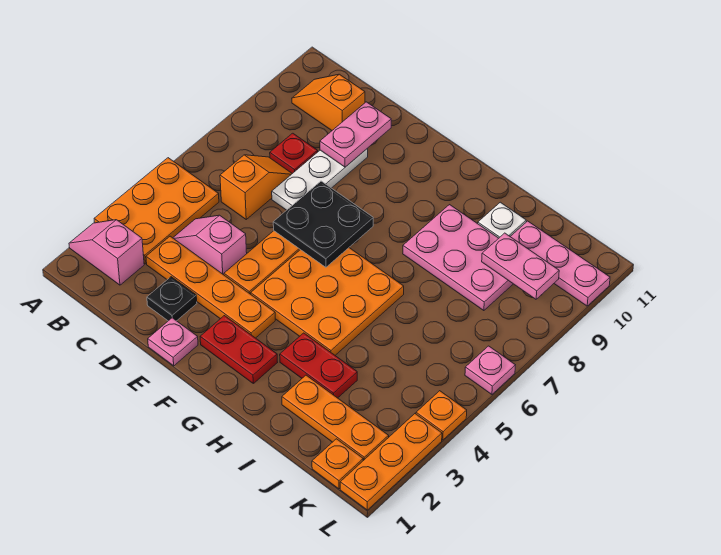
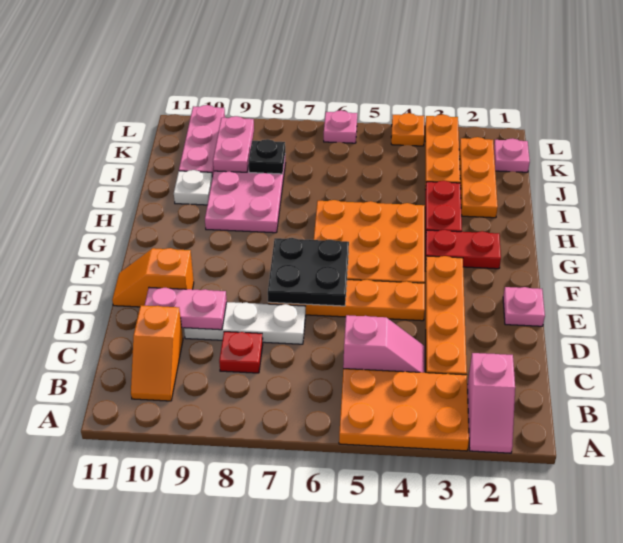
pink 1x2 slope [173,215,247,275] -> pink 1x2 slope turned to [343,315,424,373]
orange 1x2 slope [220,155,292,219] -> orange 1x2 slope moved to [112,248,194,307]
black 1x1 plate [147,277,197,321] -> black 1x1 plate moved to [249,139,285,174]
red 1x2 plate [200,316,278,383] -> red 1x2 plate turned to [425,230,501,269]
orange 1x1 plate [312,439,363,489] -> pink 1x1 plate [494,138,530,172]
orange 1x3 plate [340,414,442,510] -> orange 1x3 plate turned to [425,114,460,188]

